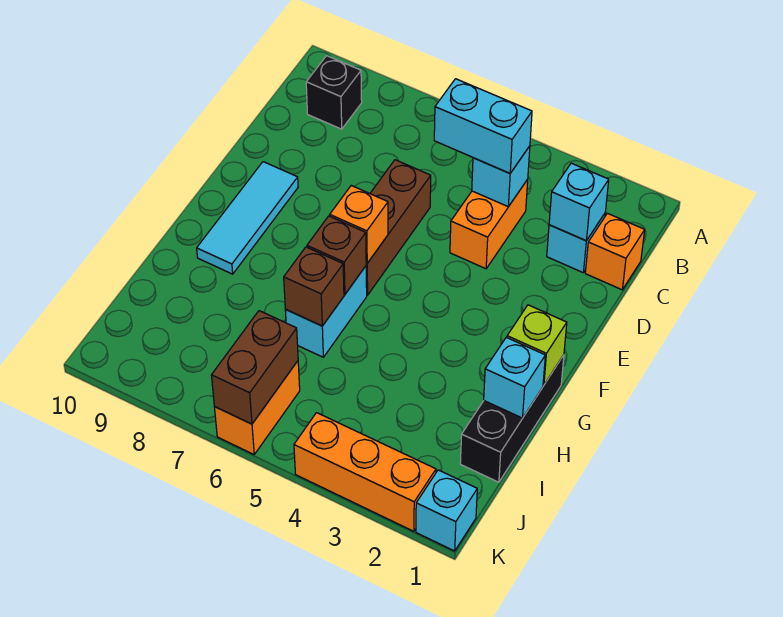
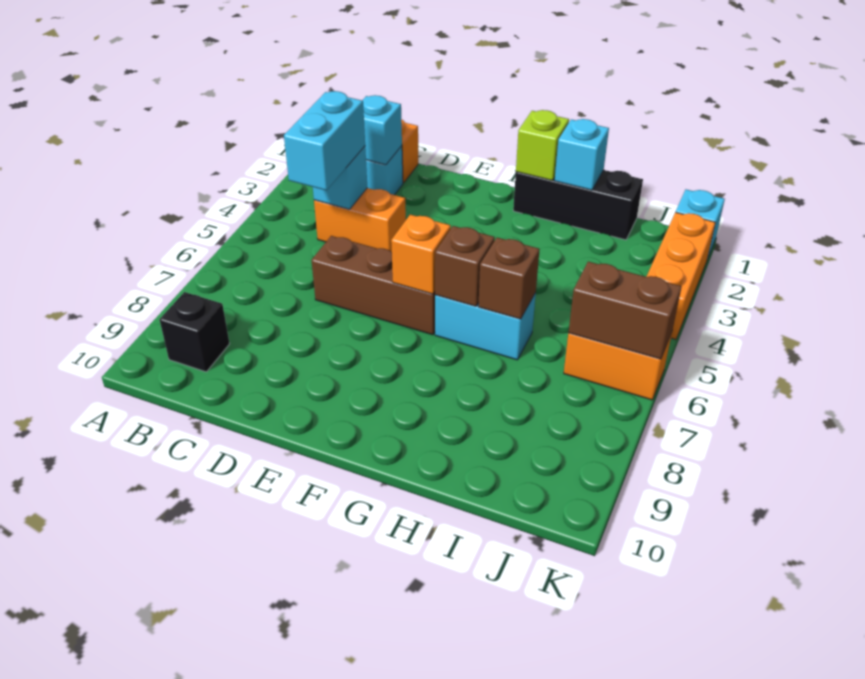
cyan 1x3 tile [197,162,298,274] -> none

